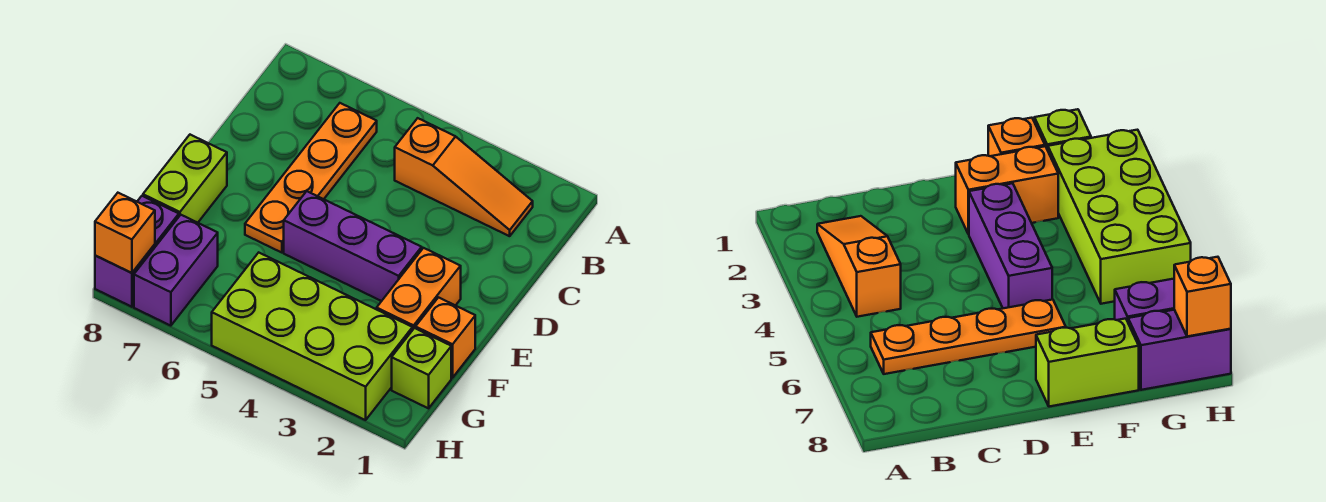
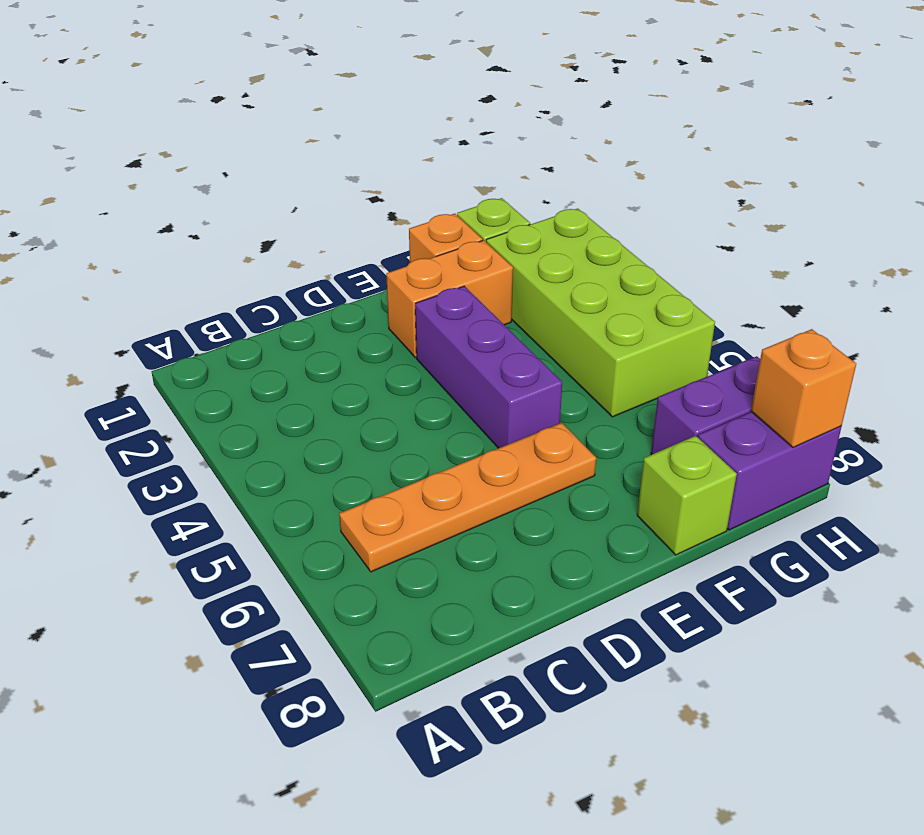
orange 1x3 slope [395,118,533,236] -> none
lime 1x2 brick [143,135,227,223] -> lime 1x1 brick [637,436,737,555]

